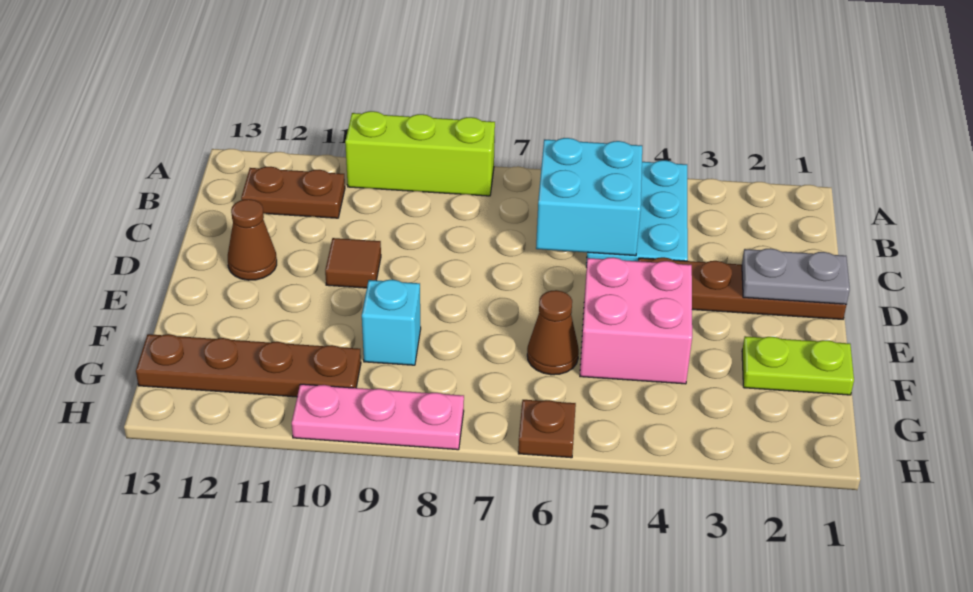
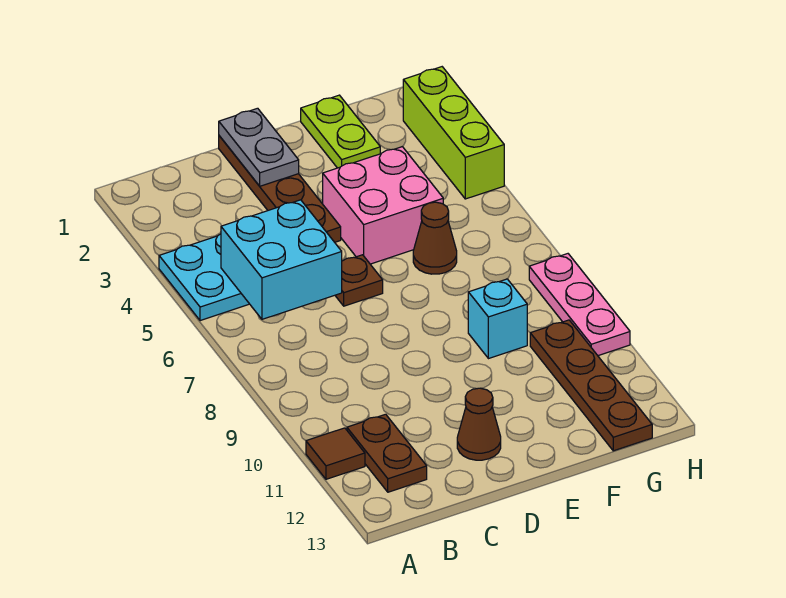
lime 1x3 brick [345,111,495,196] -> lime 1x3 brick moved to [403,67,504,199]
brown 1x1 tile [325,238,381,288] -> brown 1x1 tile moved to [306,428,365,479]
brown 1x1 plate [518,400,576,458] -> brown 1x1 plate moved to [335,255,383,306]

